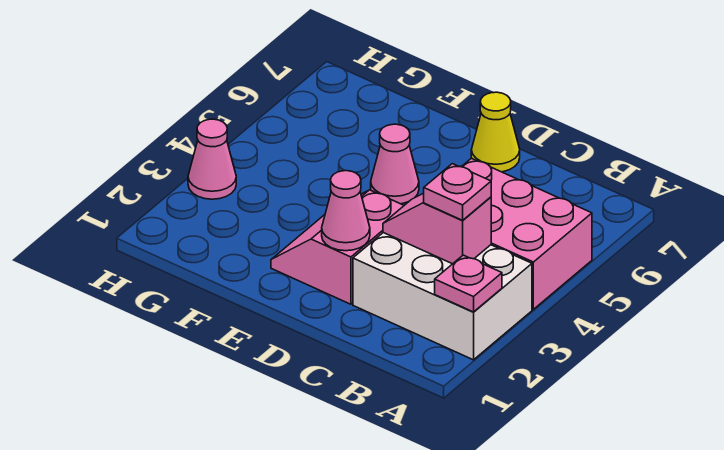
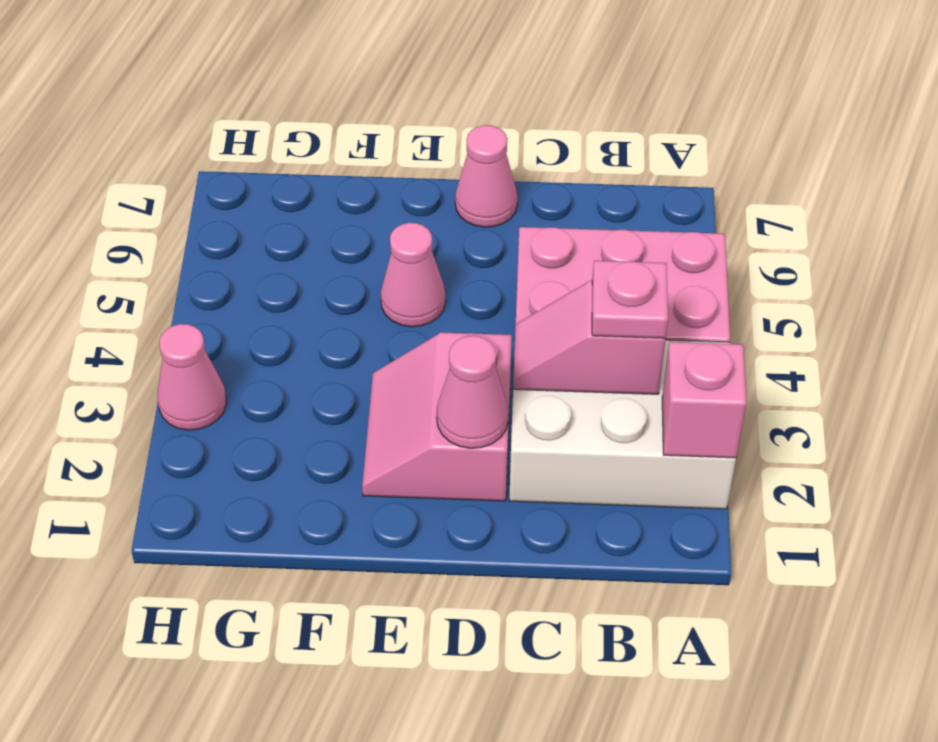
pink 1x1 plate [435,255,502,312] -> pink 1x1 brick [662,342,747,458]
yellow 1x1 cone [471,92,520,172] -> pink 1x1 cone [455,125,518,227]

